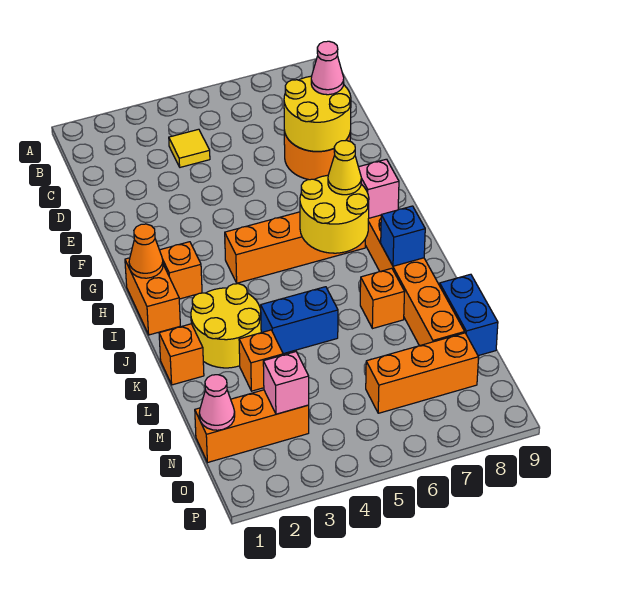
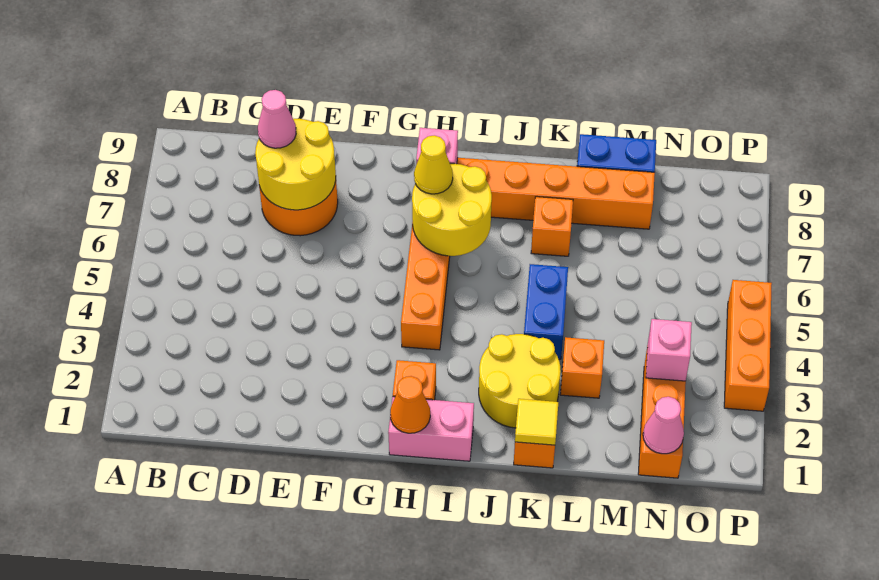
yellow 1x1 tile [169,129,210,167] -> yellow 1x1 tile moved to [515,399,558,445]
orange 1x2 brick [125,258,180,335] -> pink 1x2 brick [388,397,474,461]
blue 1x1 brick [381,206,425,266] -> none
orange 1x3 brick [366,333,479,413] -> orange 1x3 brick moved to [724,280,772,411]

